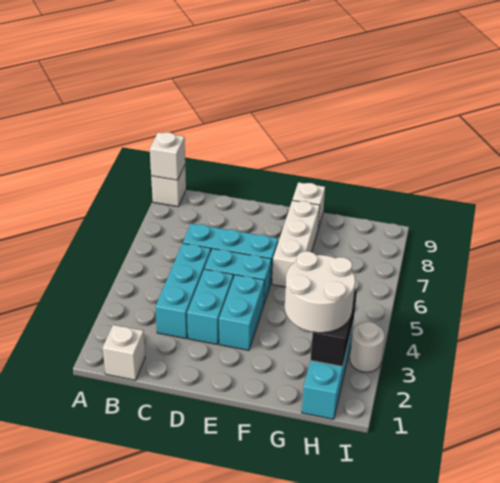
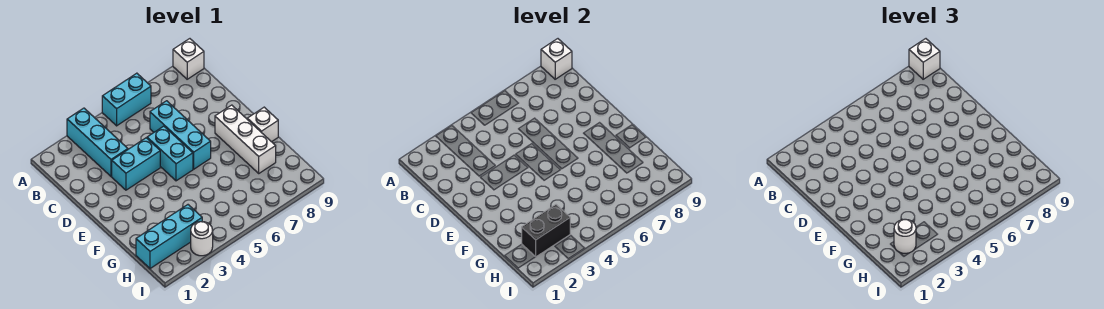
white 1x1 brick [103,325,145,380] -> white 1x1 brick moved to [909,39,940,79]
cyan 1x3 brick [155,243,211,338] -> cyan 1x3 brick turned to [67,108,128,176]
cyan 1x2 brick [219,275,264,350] -> cyan 1x2 brick moved to [102,73,151,126]
white 1x3 brick [272,200,320,287] -> white 1x3 brick turned to [215,105,276,173]
white 2x2 round brick [285,251,355,333] -> white 1x1 round brick [894,219,916,253]

